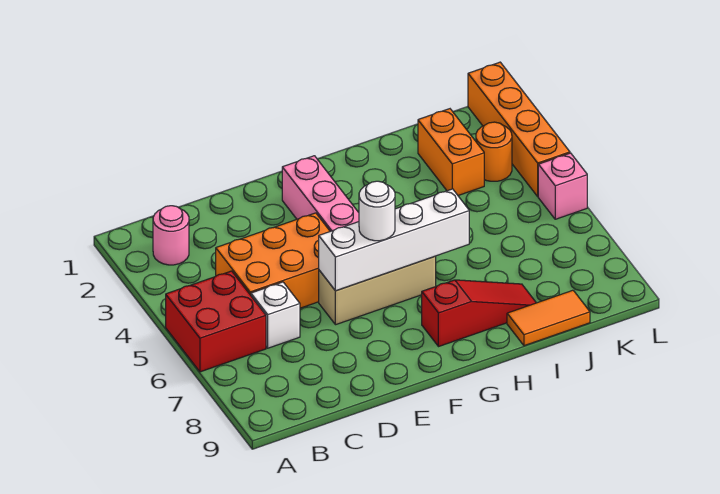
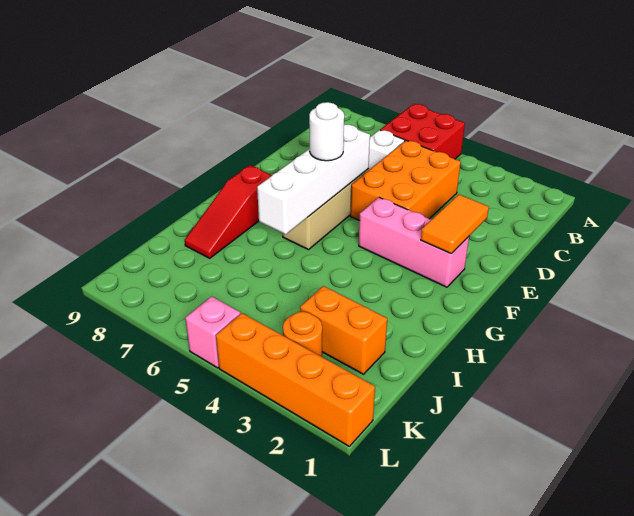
pink 1x1 round brick [153,206,189,265] -> none
orange 1x2 tile [507,290,590,346] -> orange 1x2 tile moved to [421,195,489,254]

